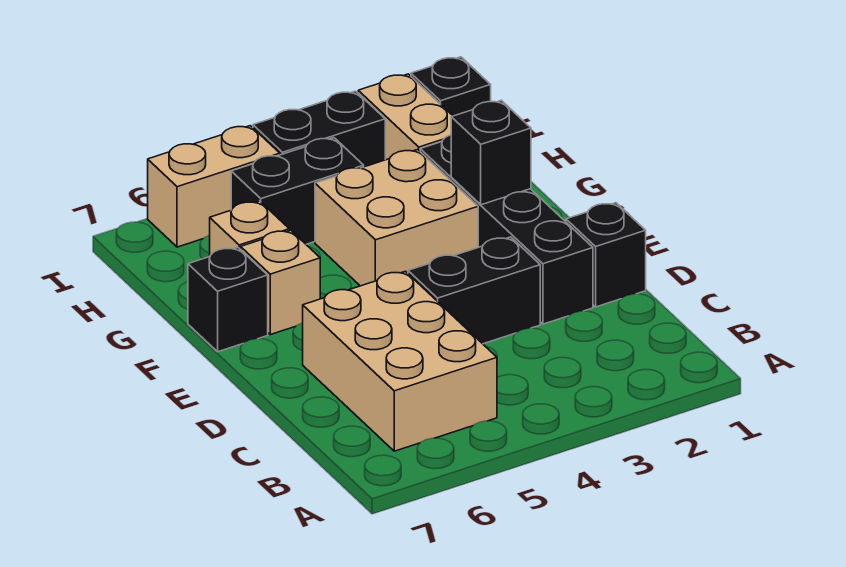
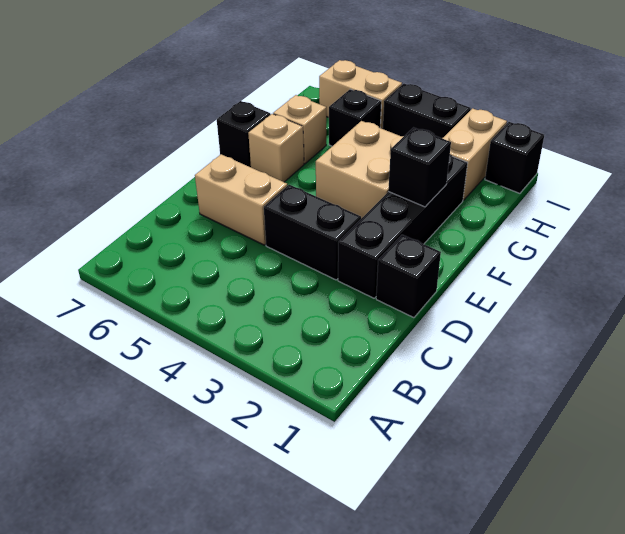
tan 2x3 brick [303,271,497,451] -> tan 1x2 brick [195,154,287,245]
black 1x2 brick [231,138,364,244] -> black 1x1 brick [329,89,381,146]

